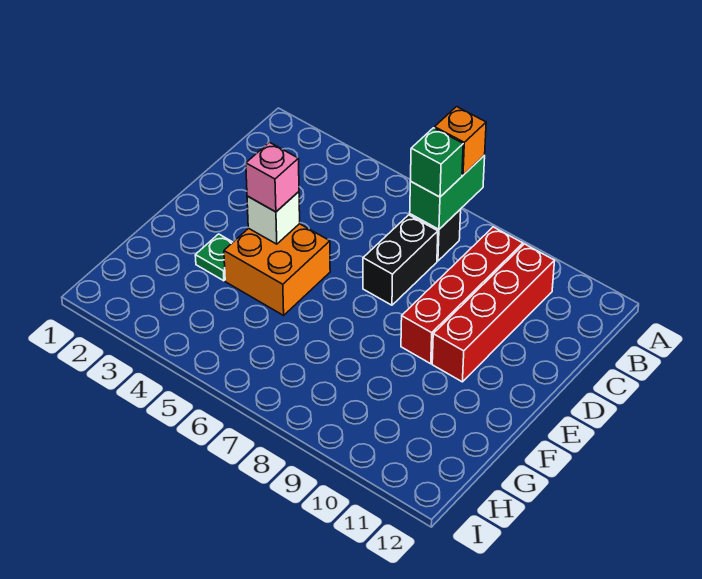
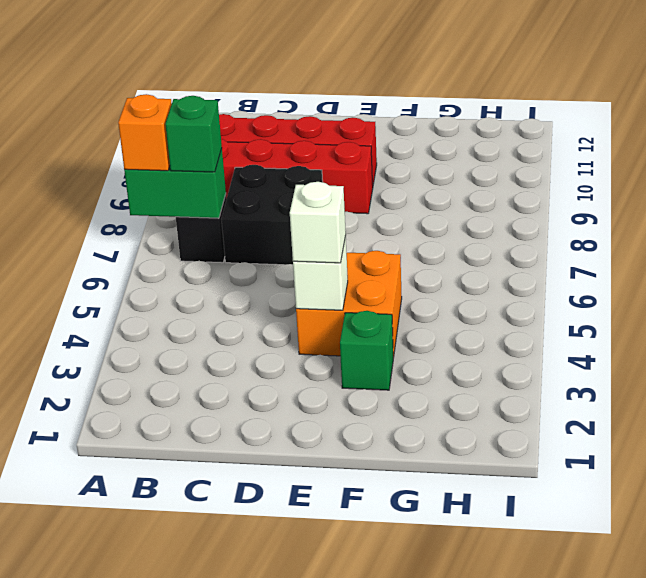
black 1x2 brick [363,215,438,305] -> black 2x2 brick [221,165,323,265]
pink 1x1 brick [246,142,299,212] -> white 1x1 brick [290,182,346,263]
green 1x1 plate [195,234,233,281] -> green 1x1 brick [340,311,393,390]

